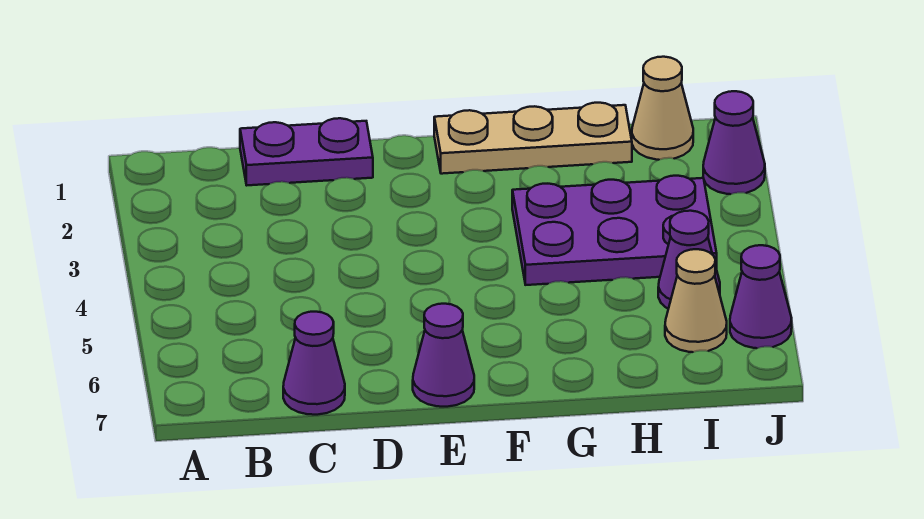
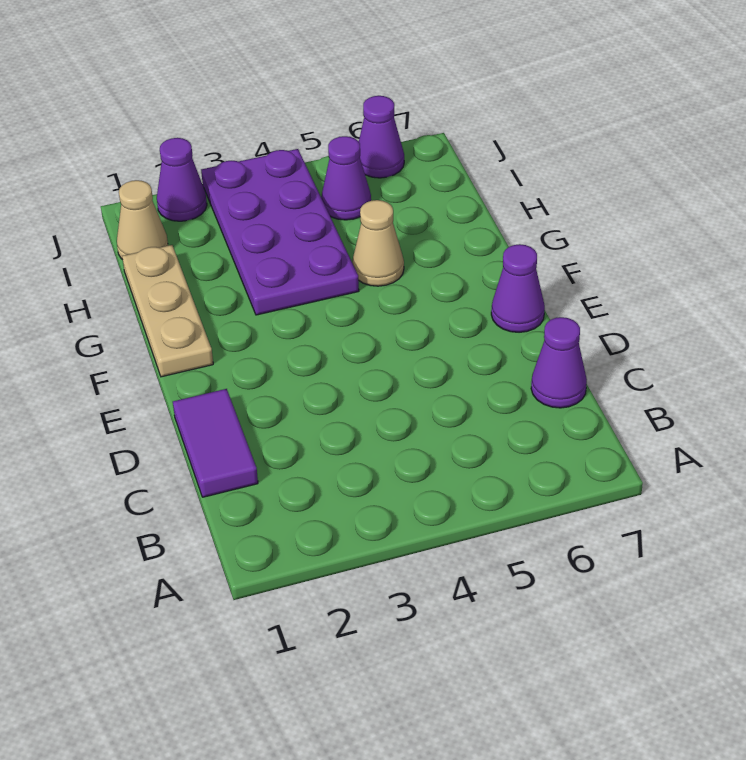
purple 1x2 plate [240,118,373,185] -> purple 1x2 tile [173,389,258,497]
purple 2x3 plate [512,176,717,285] -> purple 2x4 plate [201,149,359,315]
tan 1x1 cone [665,249,727,352] -> tan 1x1 cone moved to [352,200,404,286]

